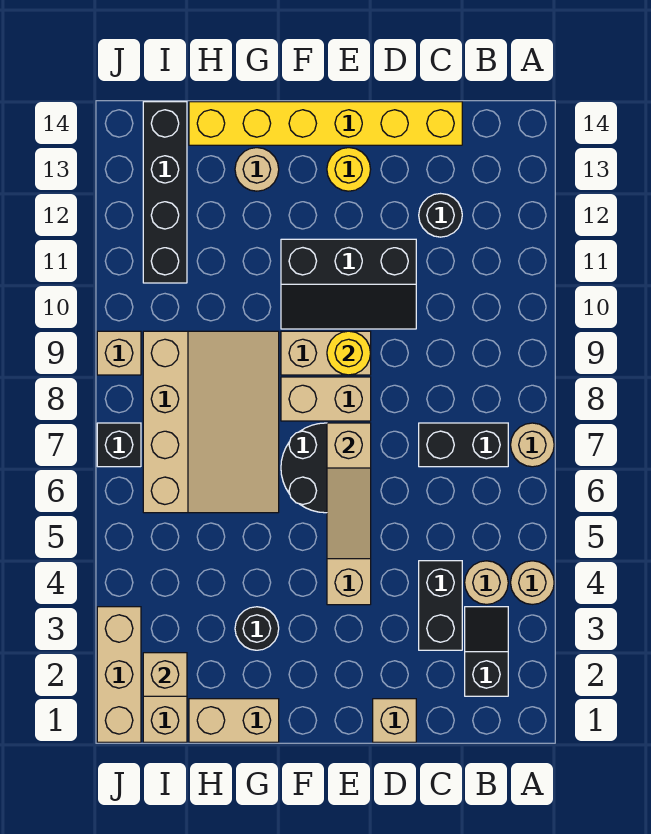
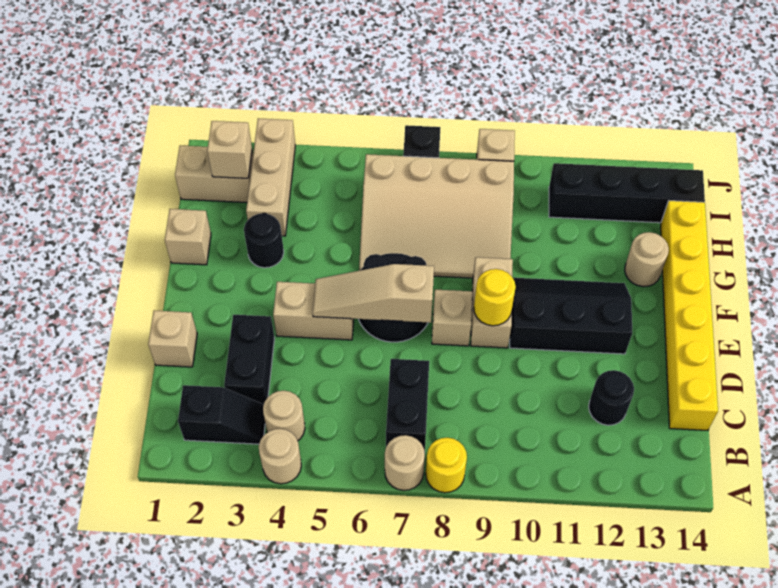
black 1x2 brick [419,561,462,650] -> black 1x2 brick turned to [224,315,275,404]
black 2x3 slope [281,239,416,329] -> black 2x3 slope turned to [510,278,632,354]
tan 1x2 brick [281,377,371,421] -> tan 1x1 brick [432,290,472,346]
yellow 1x1 round brick [327,148,371,191] -> yellow 1x1 round brick moved to [426,438,467,493]
tan 1x2 brick [189,699,279,742] -> tan 1x1 brick [165,209,211,265]
tan 1x3 brick [97,607,141,742] -> tan 1x3 brick turned to [246,118,295,236]

